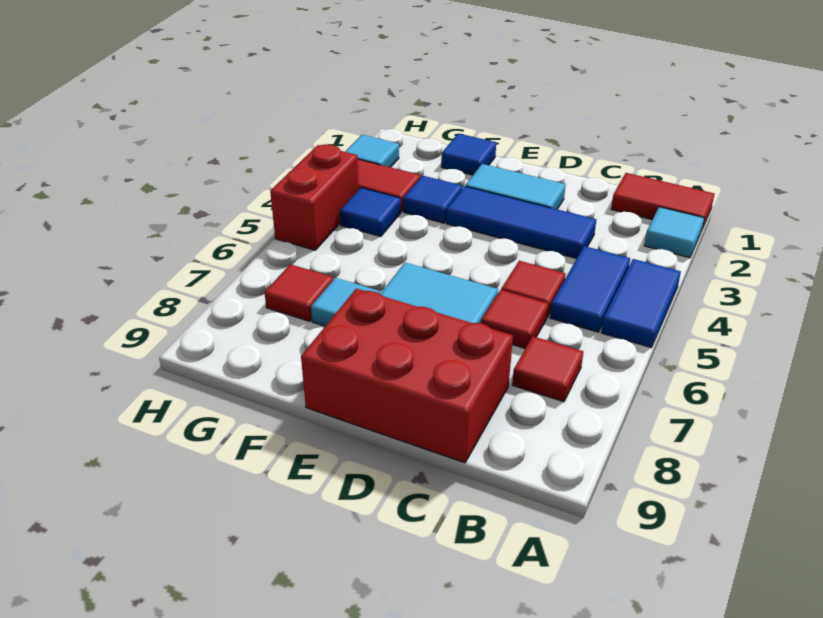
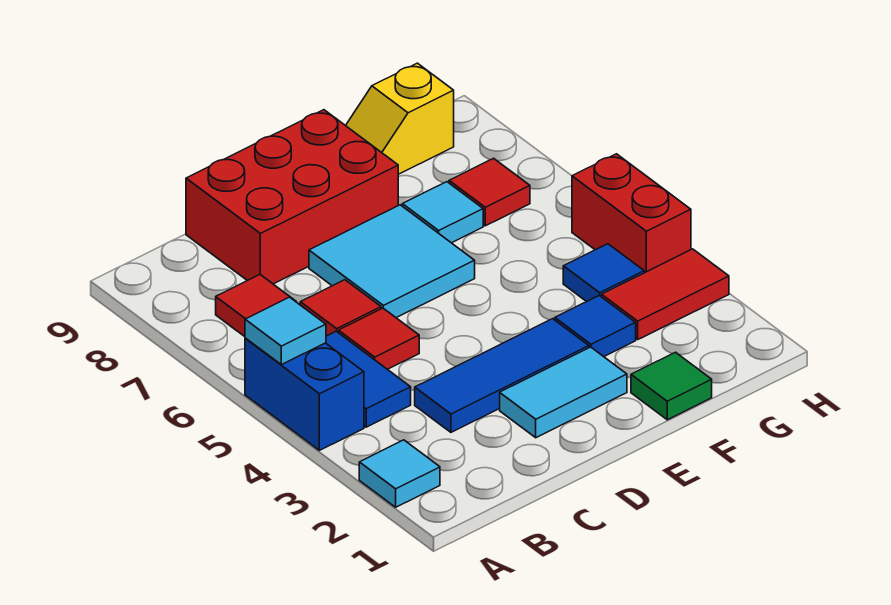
red 1x2 tile [611,173,715,229] -> none
blue 1x2 tile [601,259,681,348] -> blue 1x2 brick [245,338,364,450]
blue 1x1 tile [441,133,496,175] -> green 1x1 tile [631,352,712,420]
none -> yellow 1x2 slope [346,63,454,174]
cyan 1x1 tile [345,135,399,167] -> cyan 1x1 tile moved to [245,297,326,365]

